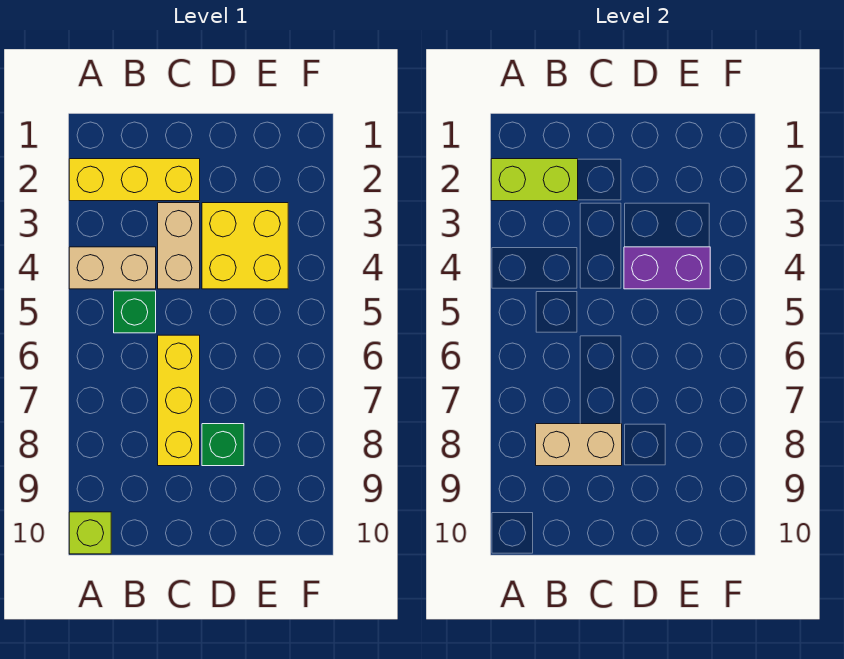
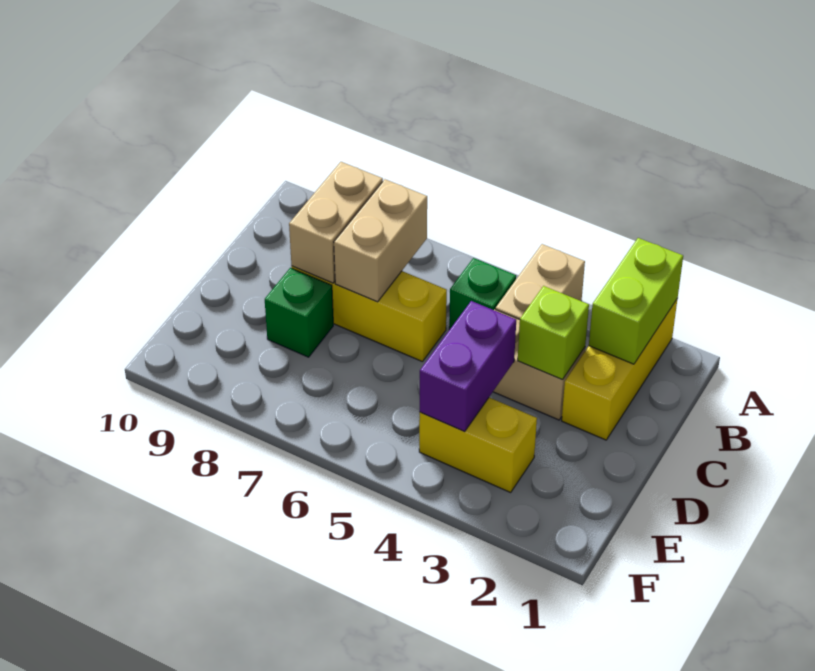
lime 1x1 brick [69,512,111,554] -> lime 1x1 brick moved to [518,286,589,380]
none -> tan 1x2 brick [334,179,427,302]
yellow 2x2 brick [202,203,288,289] -> yellow 1x2 brick [419,398,537,492]

